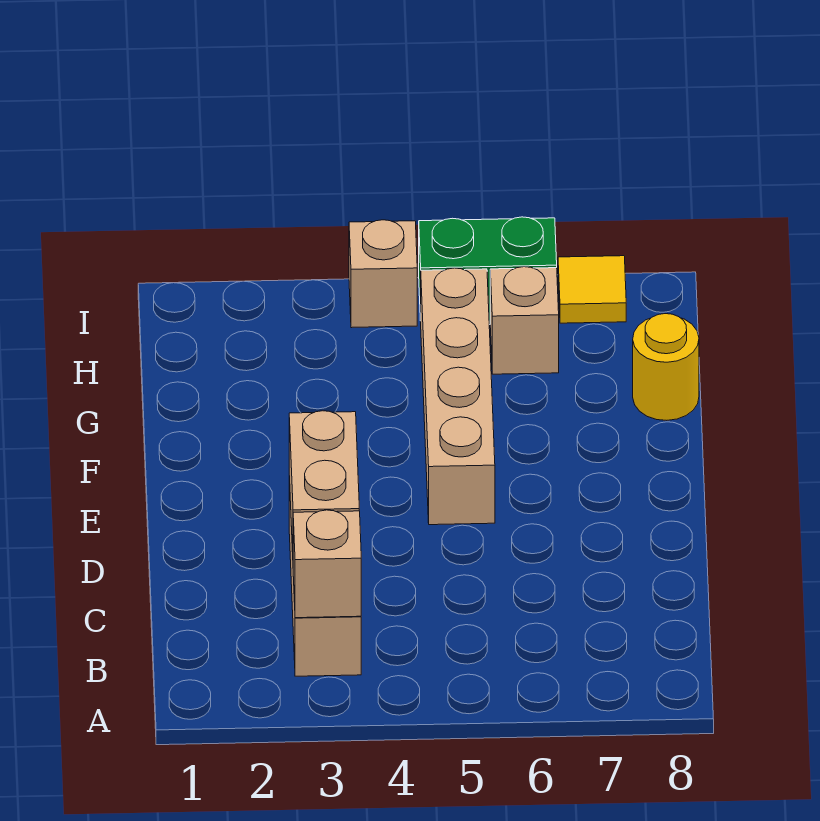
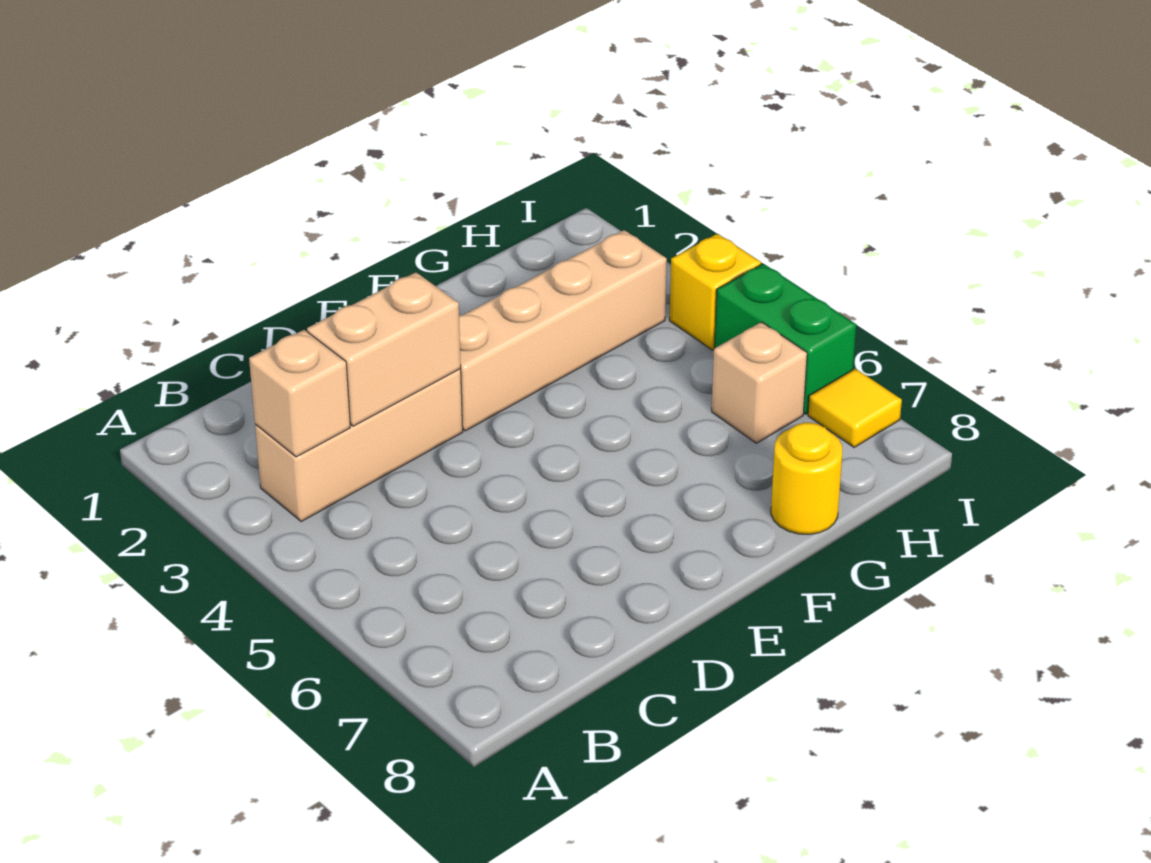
tan 1x4 brick [421,268,495,525] -> tan 1x4 brick moved to [459,230,667,431]
tan 1x1 brick [349,220,417,328] -> yellow 1x1 brick [670,234,761,350]

